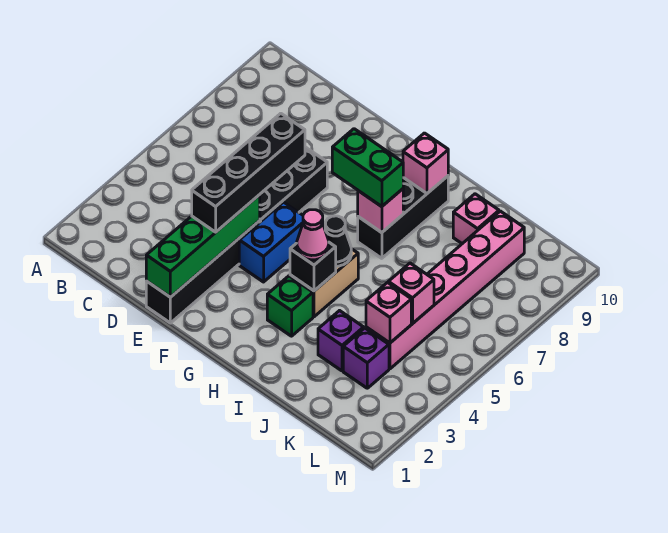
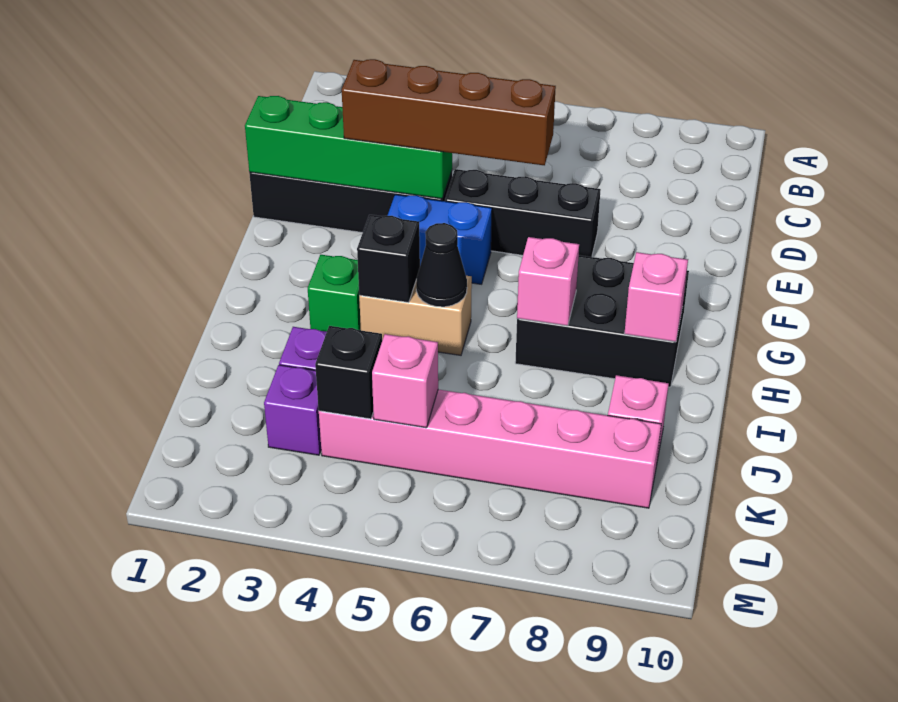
black 1x4 brick [192,113,305,232] -> brown 1x4 brick [342,59,556,165]
green 1x2 brick [332,129,403,207] -> none
pink 1x1 cone [297,210,329,260] -> none
black 1x3 brick [358,176,448,258] -> black 2x3 brick [515,255,689,387]
pink 1x1 brick [366,283,411,343] -> black 1x1 brick [315,326,382,419]

